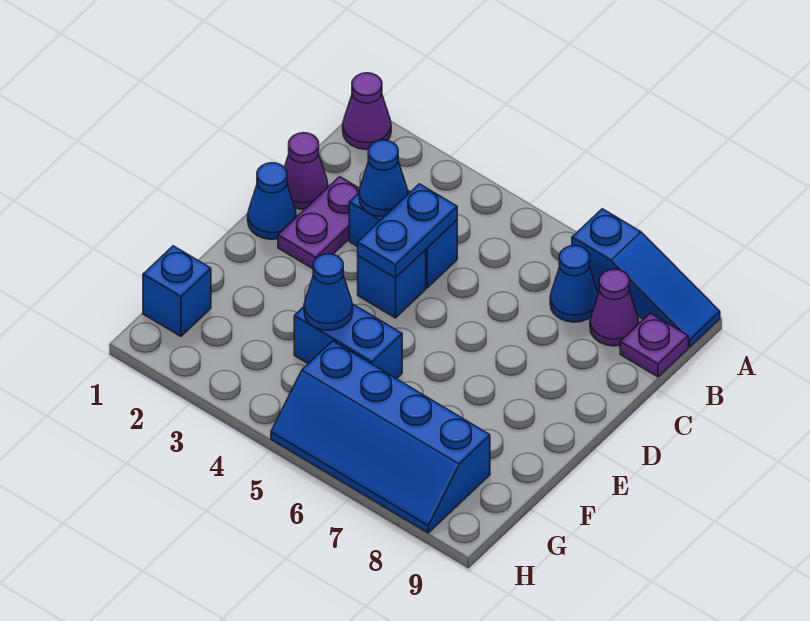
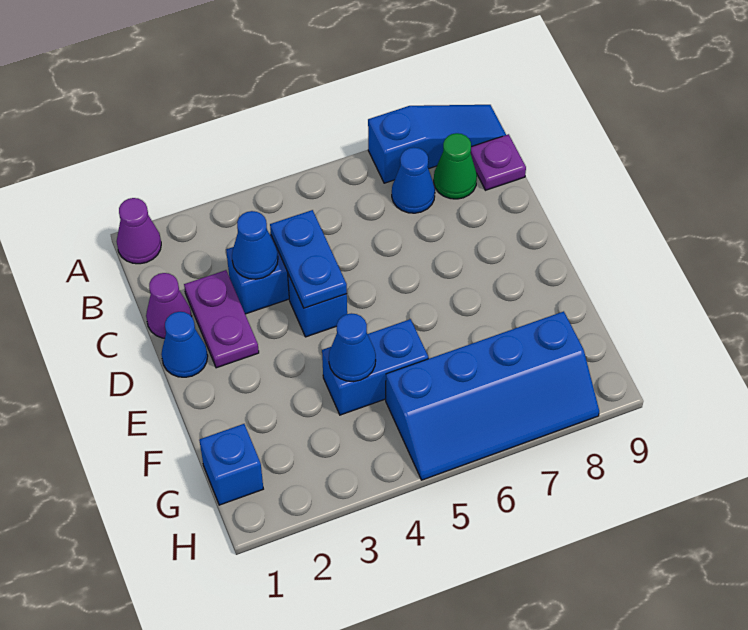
purple 1x1 cone [590,269,639,346] -> green 1x1 cone [434,133,477,199]

